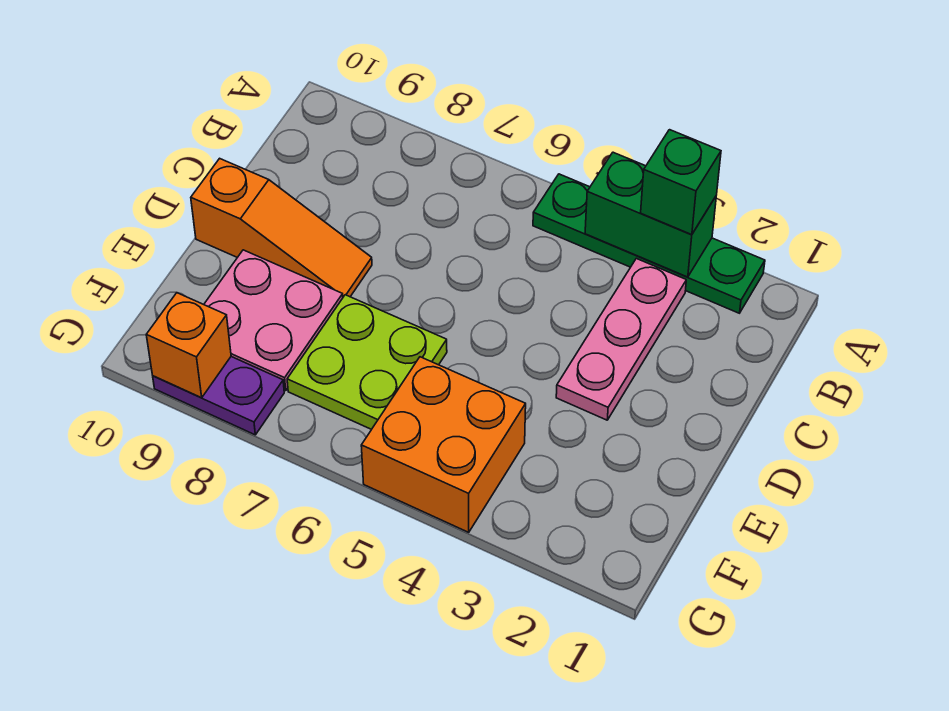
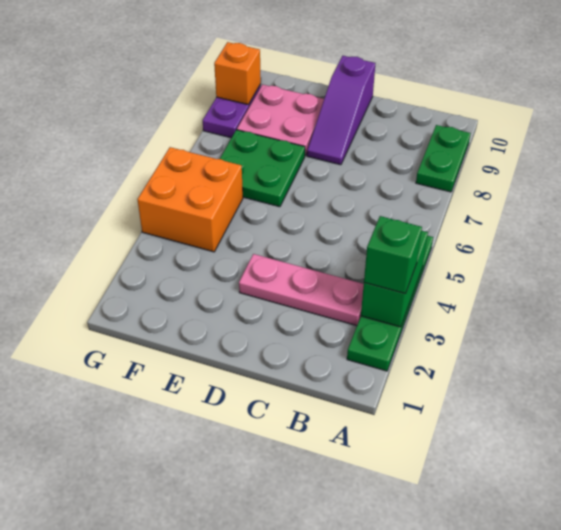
none -> green 1x2 plate [416,125,470,192]
orange 1x3 slope [191,158,372,297] -> purple 1x3 slope [307,56,375,165]
lime 2x2 plate [287,295,447,429] -> green 2x2 plate [220,130,305,207]

